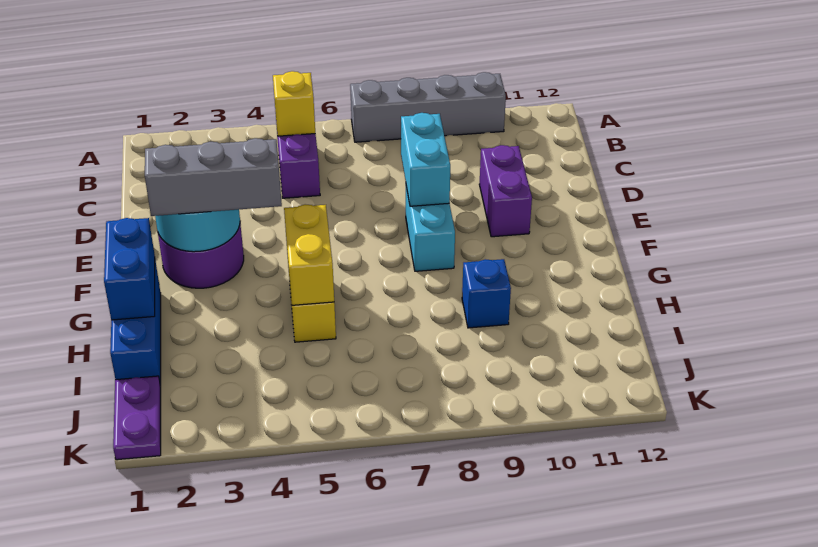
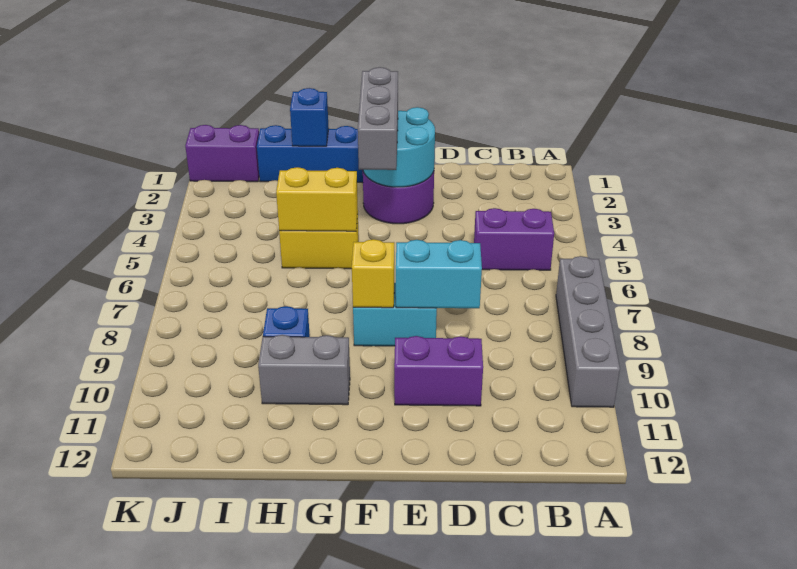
yellow 1x1 brick [273,71,315,136] -> yellow 1x1 brick moved to [352,239,394,308]
blue 1x2 brick [104,218,155,320] -> blue 1x1 brick [290,88,329,146]
none -> grey 1x2 brick [258,335,350,405]
purple 1x2 plate [113,376,161,460] -> purple 1x2 brick [185,125,259,182]

